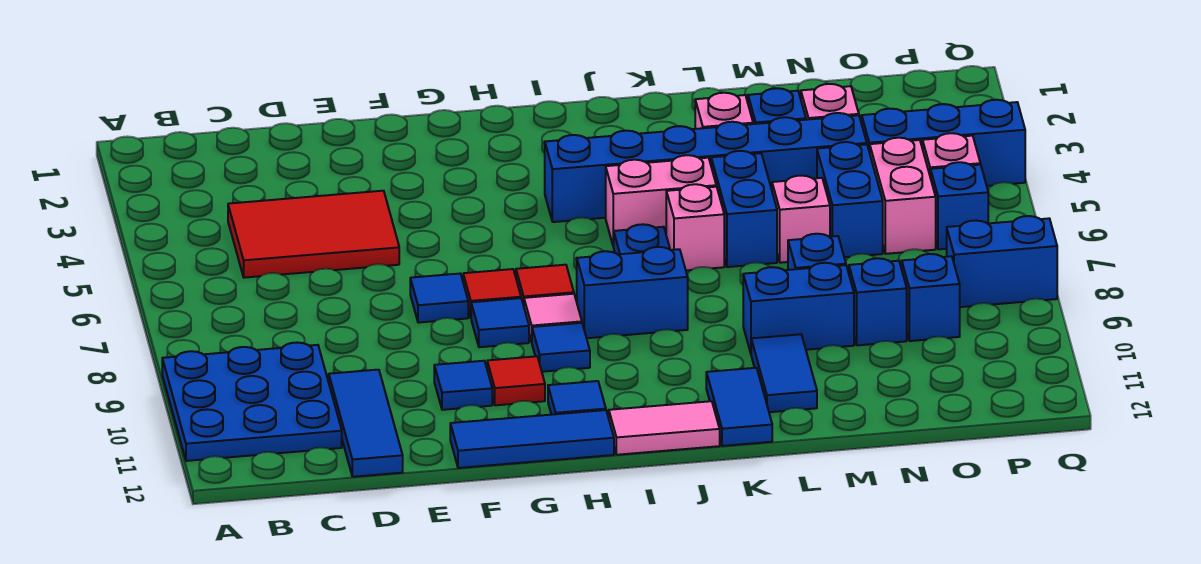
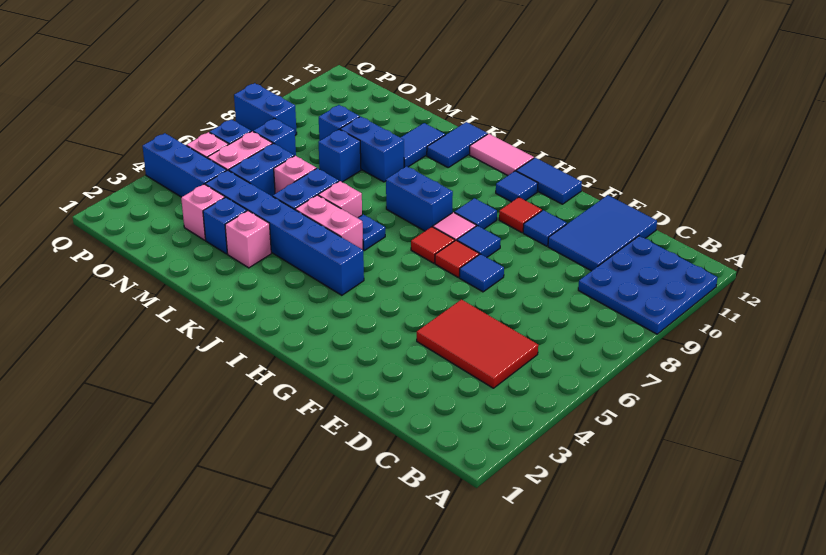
blue 1x3 tile [329,370,403,477] -> blue 2x3 tile [548,195,657,271]
blue 1x3 tile [450,410,614,468] -> blue 1x2 tile [516,158,582,204]
blue 1x1 brick [902,254,960,341] -> blue 1x1 brick moved to [253,118,296,156]

